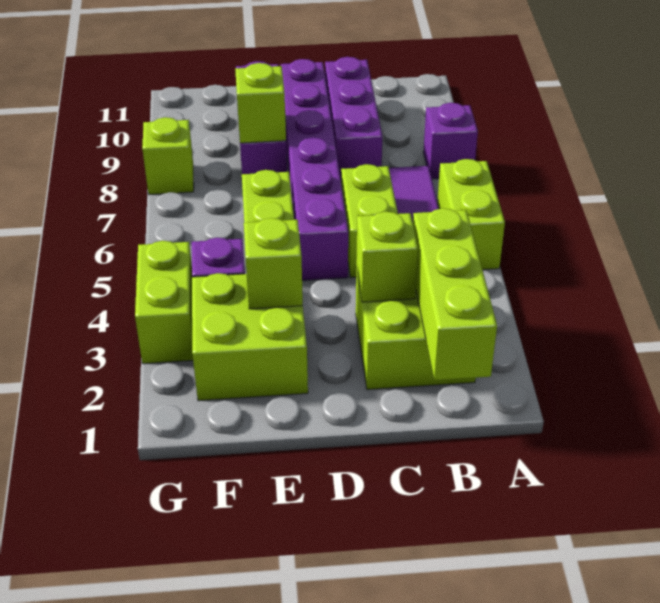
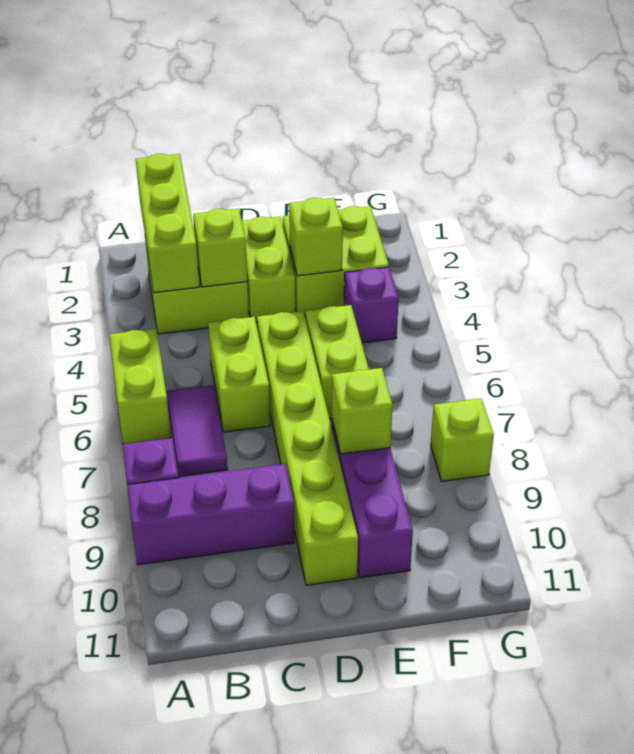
purple 1x3 brick [325,57,382,179] -> purple 1x3 brick turned to [127,464,295,565]
purple 1x6 brick [281,59,348,280] -> lime 1x6 brick [257,311,358,585]
lime 1x2 brick [135,241,193,364] -> lime 1x2 brick moved to [242,216,295,322]

